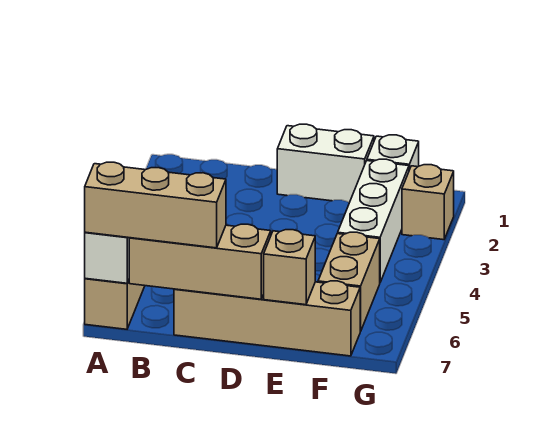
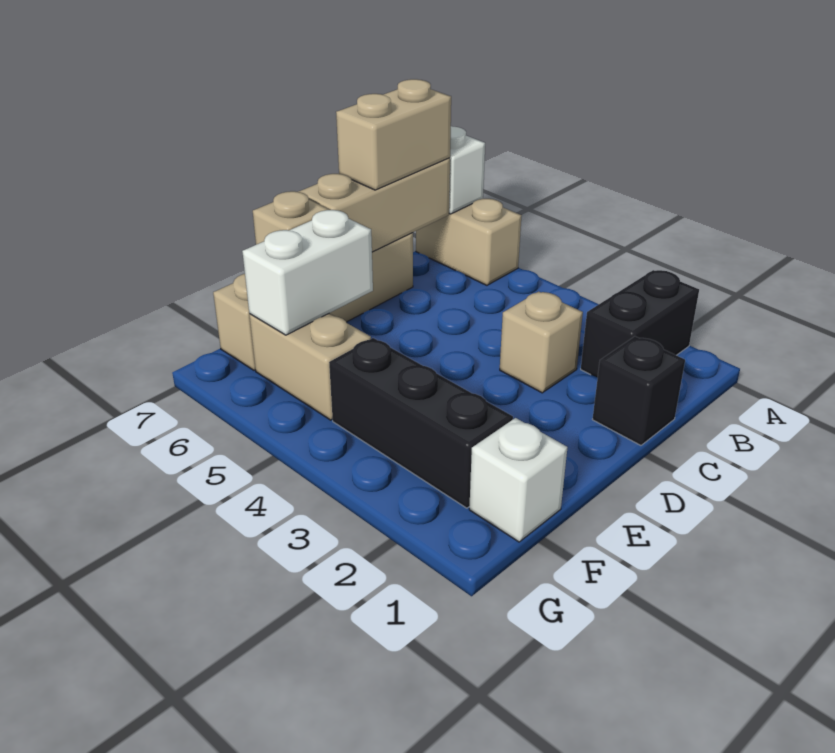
none -> black 1x2 brick [581,270,699,378]
tan 1x3 brick [85,162,226,248] -> tan 1x2 brick [336,79,451,190]
none -> black 1x1 brick [592,336,685,445]
white 1x2 brick [277,124,374,203] -> white 1x2 brick moved to [242,210,373,335]
white 1x3 brick [338,159,409,282] -> black 1x3 brick [329,338,513,508]
tan 1x1 brick [402,165,454,240] -> tan 1x1 brick moved to [500,291,583,393]

